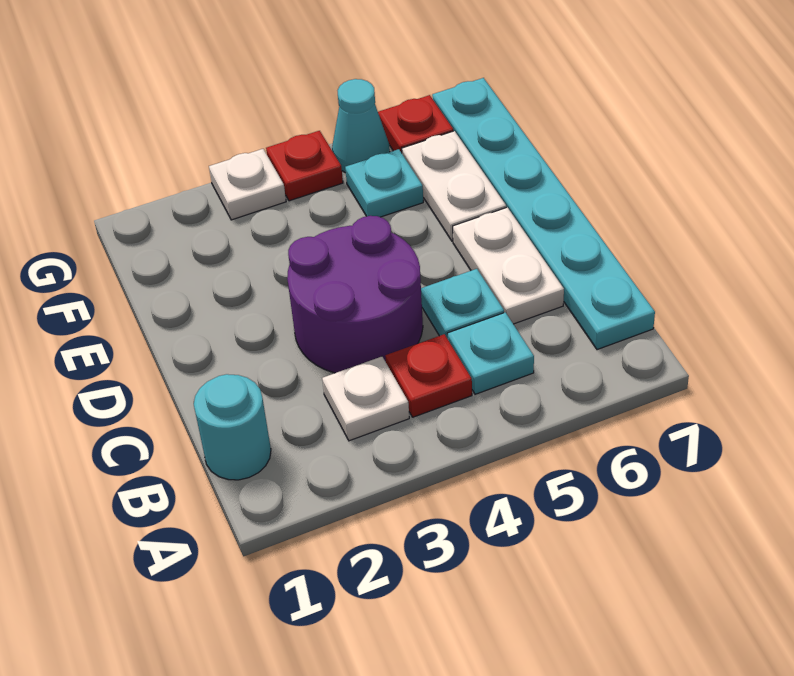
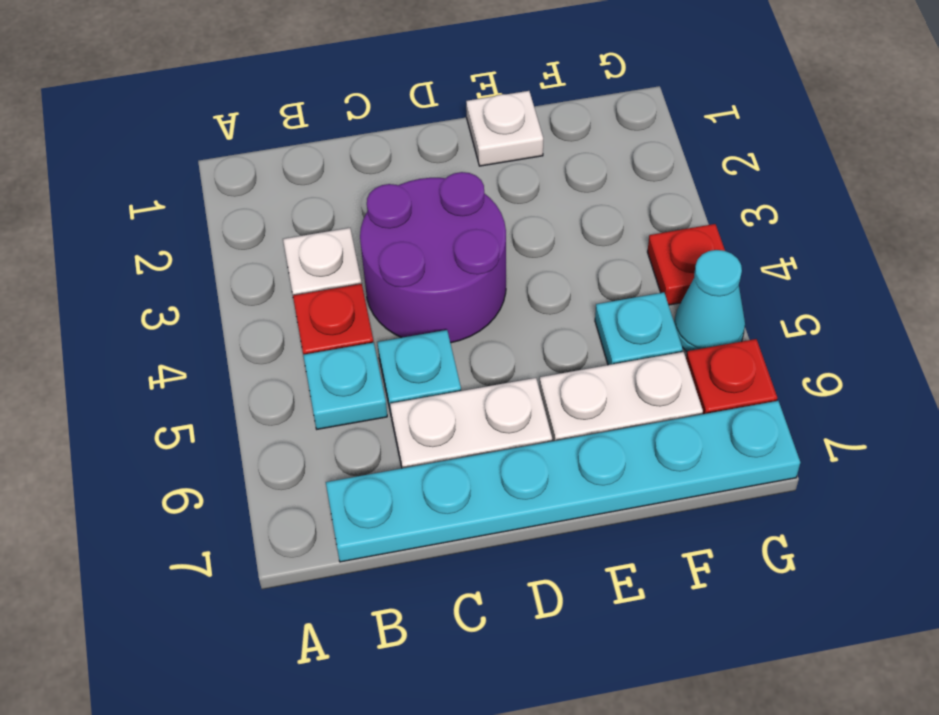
cyan 1x1 round brick [194,374,271,480] -> none
white 1x1 plate [209,149,286,220] -> white 1x1 plate moved to [466,91,543,166]

